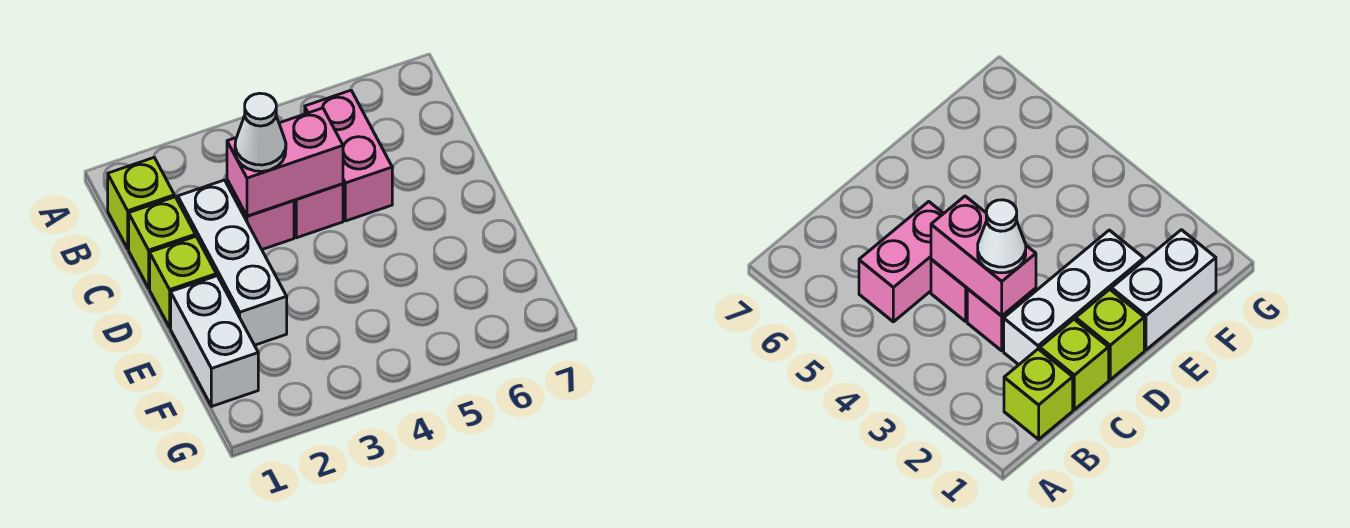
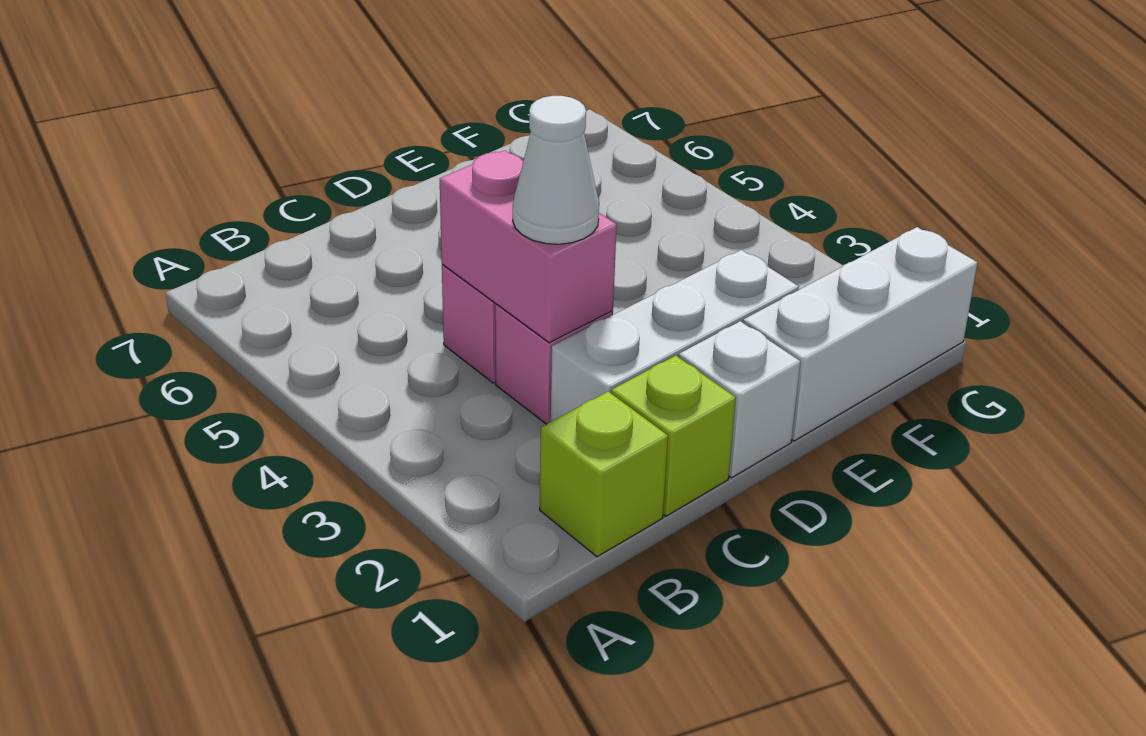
pink 1x2 brick [305,90,392,221] -> none
lime 1x1 brick [150,236,216,327] -> white 1x1 brick [679,321,800,478]
white 1x2 brick [171,276,258,406] -> white 1x3 brick [743,227,977,441]

